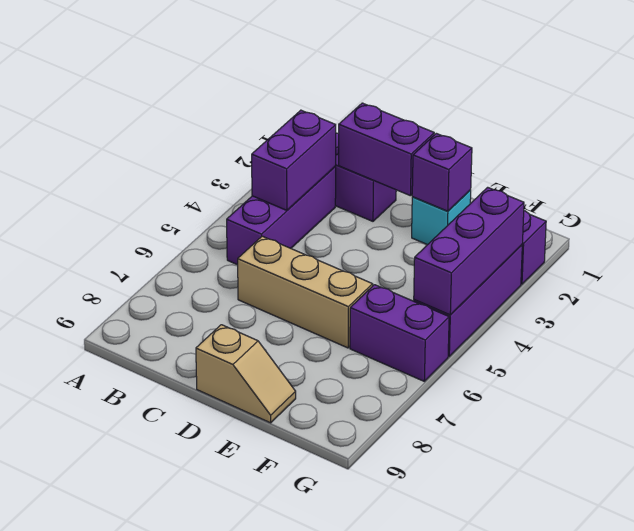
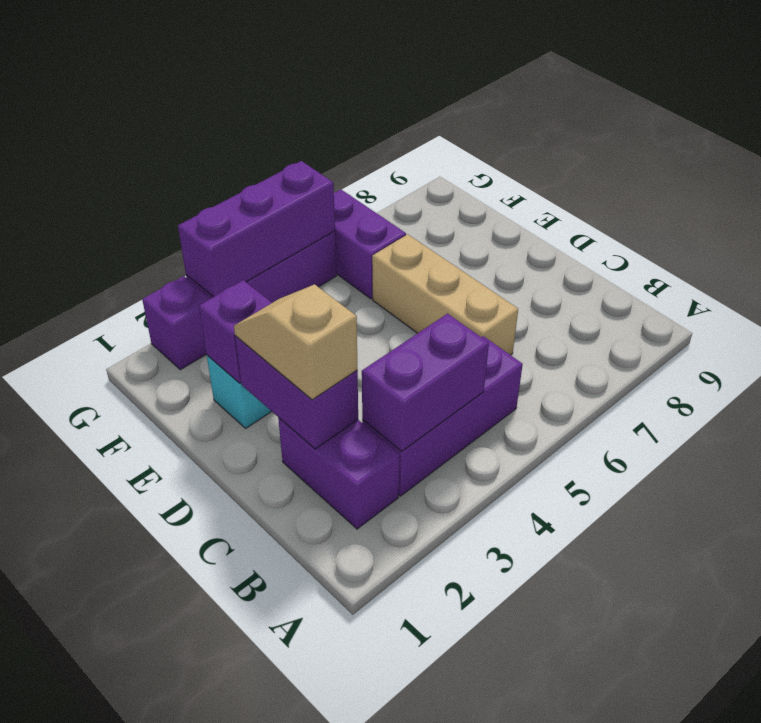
tan 1x2 slope [196,325,296,423] -> tan 1x2 slope moved to [234,284,357,400]

